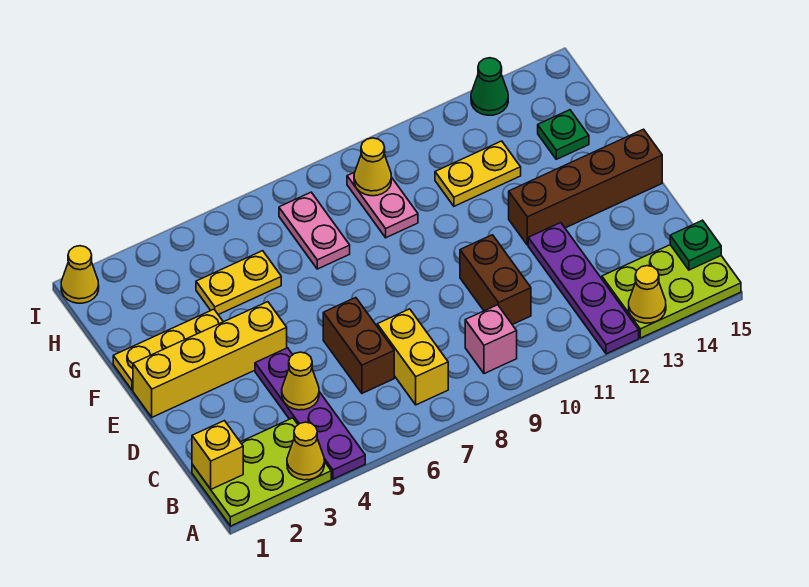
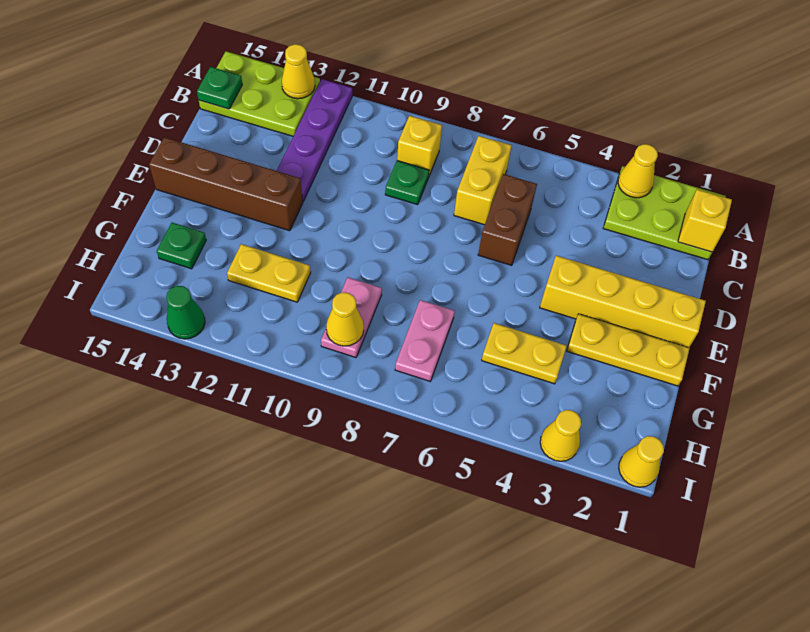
purple 1x4 plate [255,348,365,479] -> none
pink 1x1 brick [465,305,517,374] -> yellow 1x1 brick [397,116,442,176]
yellow 1x1 cone [282,352,319,410] -> yellow 1x1 cone moved to [540,410,581,461]
none -> green 1x1 plate [385,161,429,205]
brown 1x2 brick [460,235,531,325] -> none

